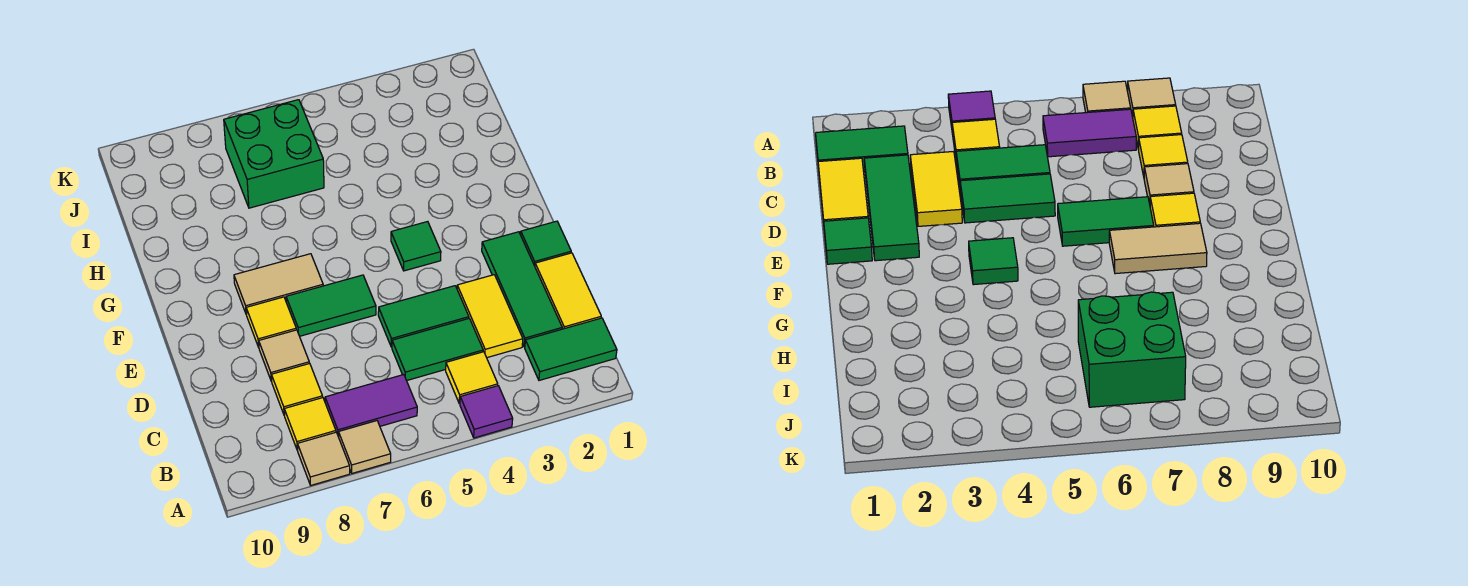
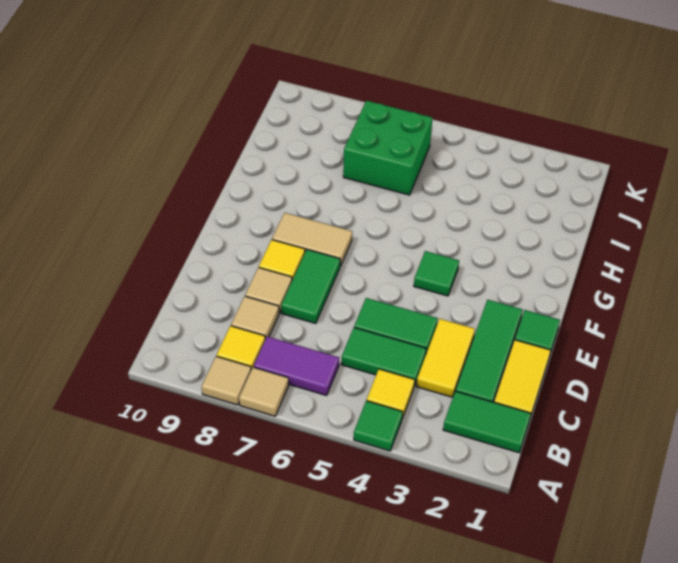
purple 1x1 tile [460,386,513,438] -> green 1x1 tile [354,401,403,451]
yellow 1x1 tile [271,363,323,416] -> tan 1x1 tile [231,296,279,339]
green 1x2 tile [286,275,376,336] -> green 1x2 tile turned to [281,250,340,323]

